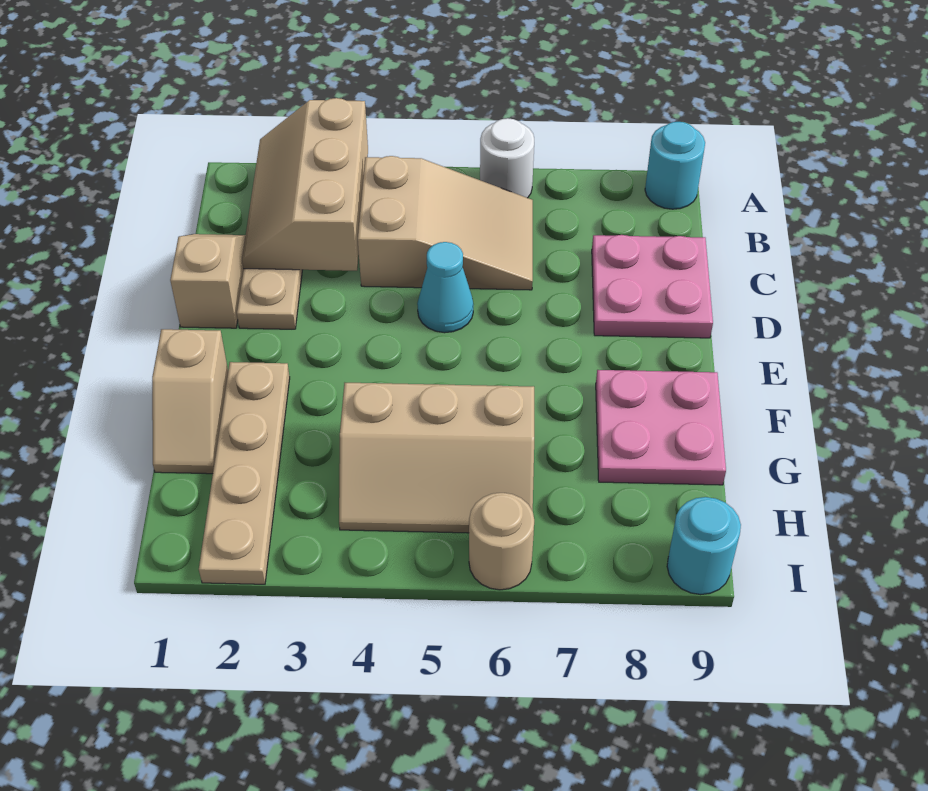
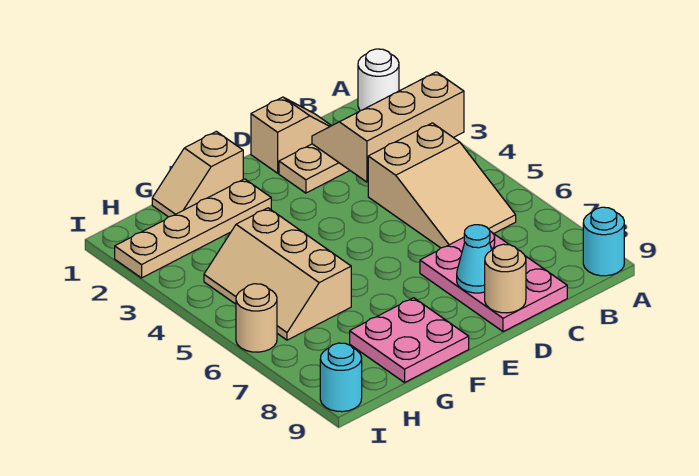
white 1x1 round brick [480,118,534,198] -> white 1x1 round brick moved to [358,49,399,111]
pink 2x2 plate [592,235,713,338] -> pink 2x3 plate [420,231,567,332]
cyan 1x1 cone [417,242,473,333] -> cyan 1x1 cone moved to [457,225,492,293]
none -> tan 1x1 round brick [485,244,526,313]

